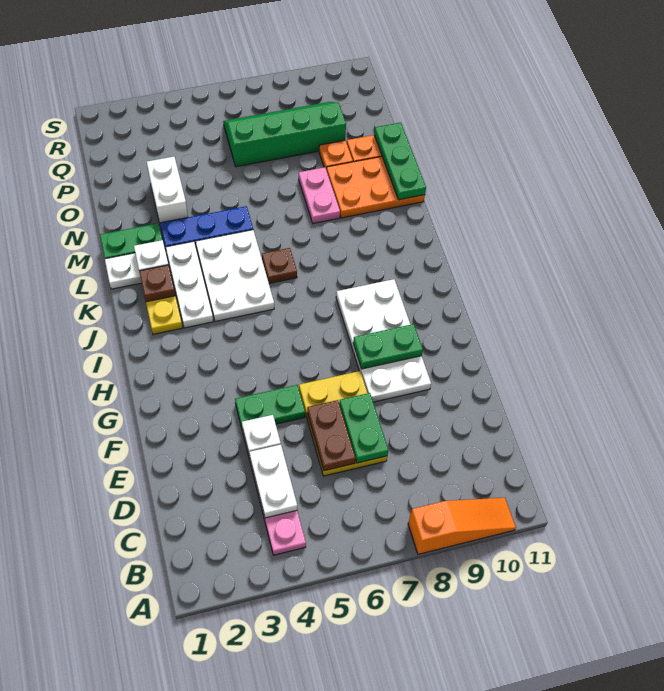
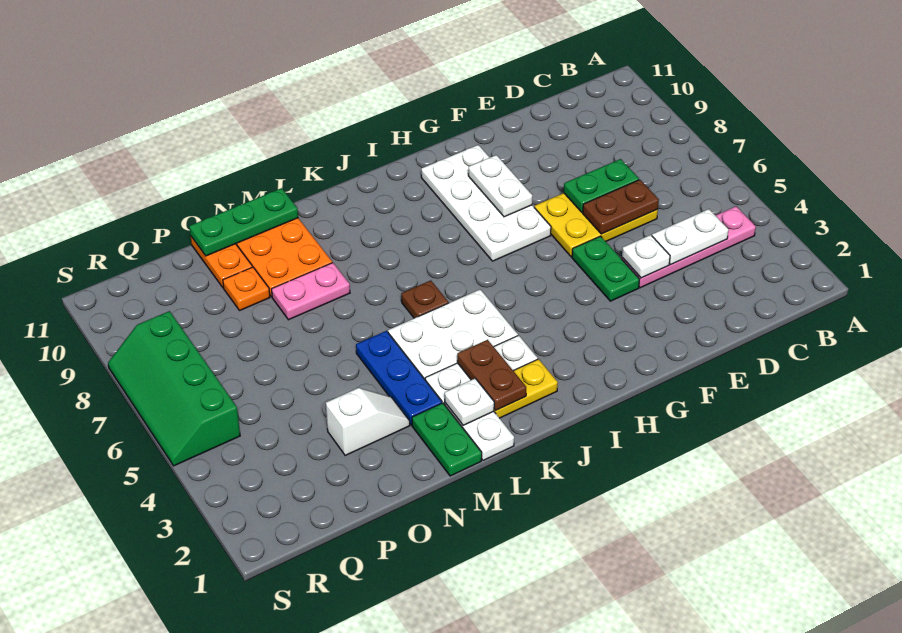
orange 1x3 slope [408,498,516,554] -> none
white 2x4 plate [336,279,431,402] -> white 2x4 plate turned to [421,145,551,261]
green 1x2 plate [353,324,423,369] -> white 1x2 plate [468,155,532,217]
brown 1x1 plate [139,265,175,302] -> brown 1x2 plate [457,340,526,410]
white 1x2 brick [147,157,188,223] -> white 1x2 slope [326,388,410,455]
green 2x4 slope [223,102,346,167] -> green 2x4 slope moved to [108,311,240,466]

